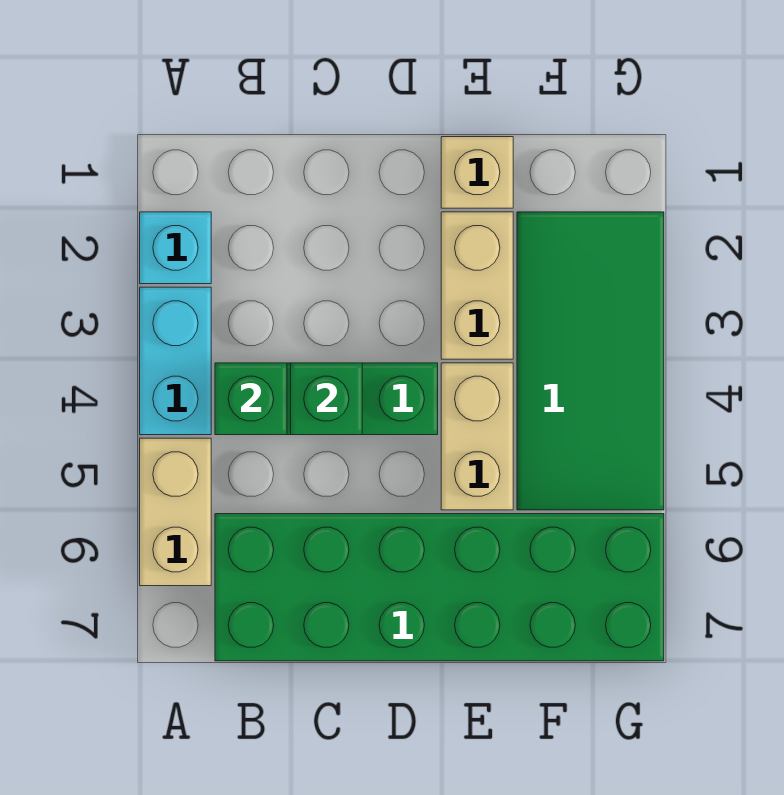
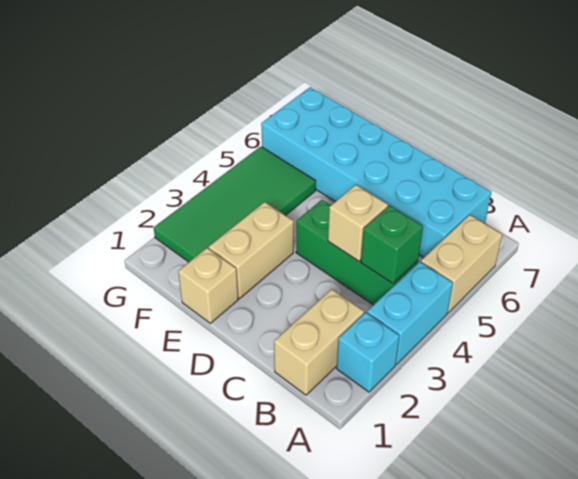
green 2x6 brick [215,514,664,661] -> cyan 2x6 brick [261,87,491,257]
green 1x1 brick [291,363,362,435] -> tan 1x1 brick [328,185,388,261]
tan 1x2 brick [441,363,513,510] -> tan 1x2 brick moved to [274,289,364,395]

